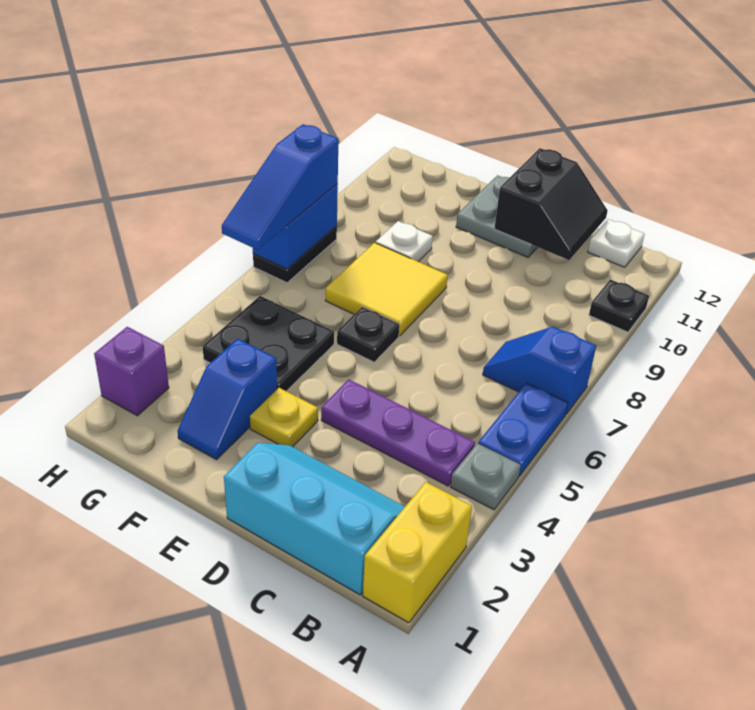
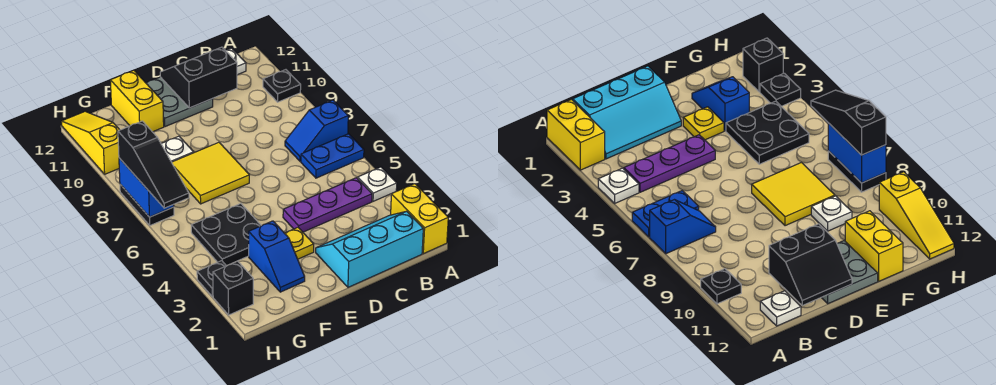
grey 1x1 plate [451,443,521,510] -> white 1x1 plate [358,167,397,201]
blue 1x2 plate [478,383,568,476] -> blue 1x2 plate turned to [301,134,364,178]
black 2x2 slope [494,148,608,260] -> black 2x2 slope turned to [160,47,237,108]
black 1x1 plate [337,307,400,362] -> black 1x1 plate moved to [197,261,226,297]
none -> yellow 1x2 brick [110,70,164,132]
purple 1x1 brick [94,327,169,416] -> black 1x1 brick [213,261,253,315]
blue 1x3 slope [222,124,338,250] -> black 1x3 slope [118,121,189,208]
none -> yellow 1x3 slope [61,111,119,174]

